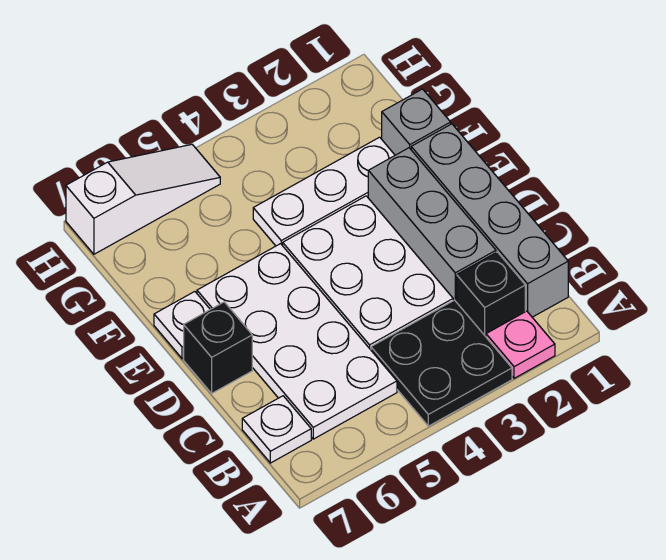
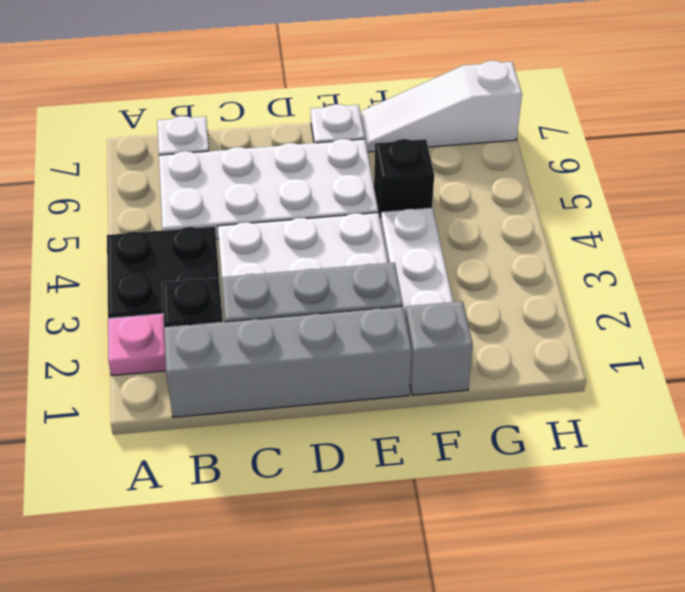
black 1x1 brick [184,302,252,393] -> black 1x1 brick moved to [374,139,434,222]
white 1x3 slope [66,144,220,254] -> white 1x3 slope turned to [361,61,522,152]

